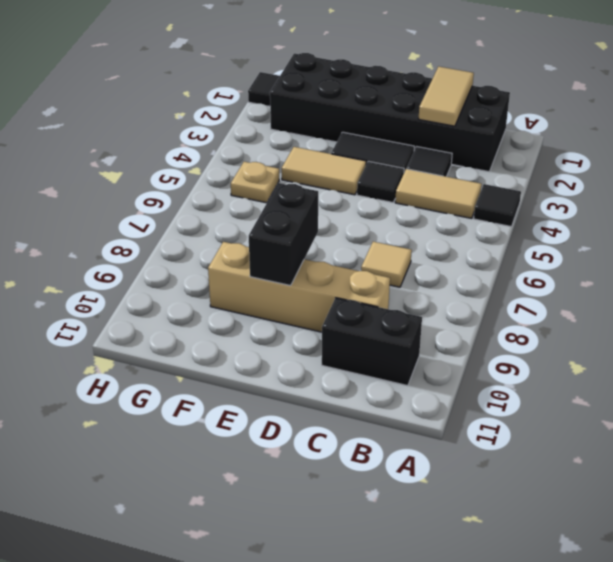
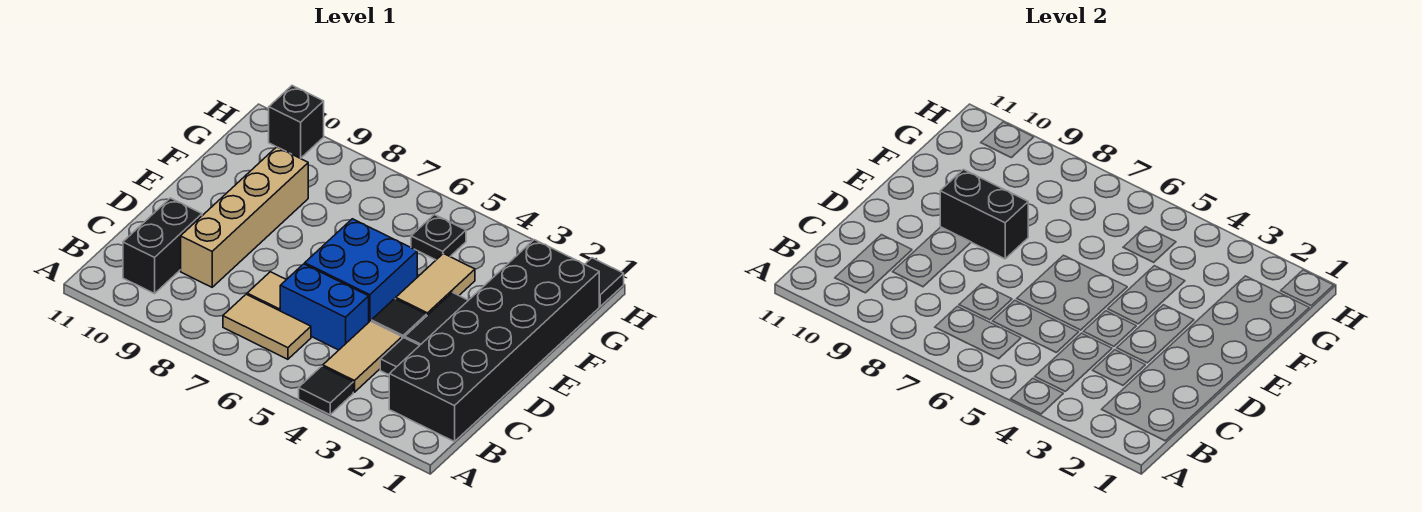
tan 1x2 tile [419,66,474,126] -> tan 1x2 tile moved to [223,294,311,359]
none -> blue 1x2 brick [280,264,369,350]
none -> blue 2x2 brick [305,219,417,322]
tan 1x1 plate [231,162,279,203] -> black 1x1 plate [411,215,466,260]
none -> black 1x1 brick [269,86,324,158]

